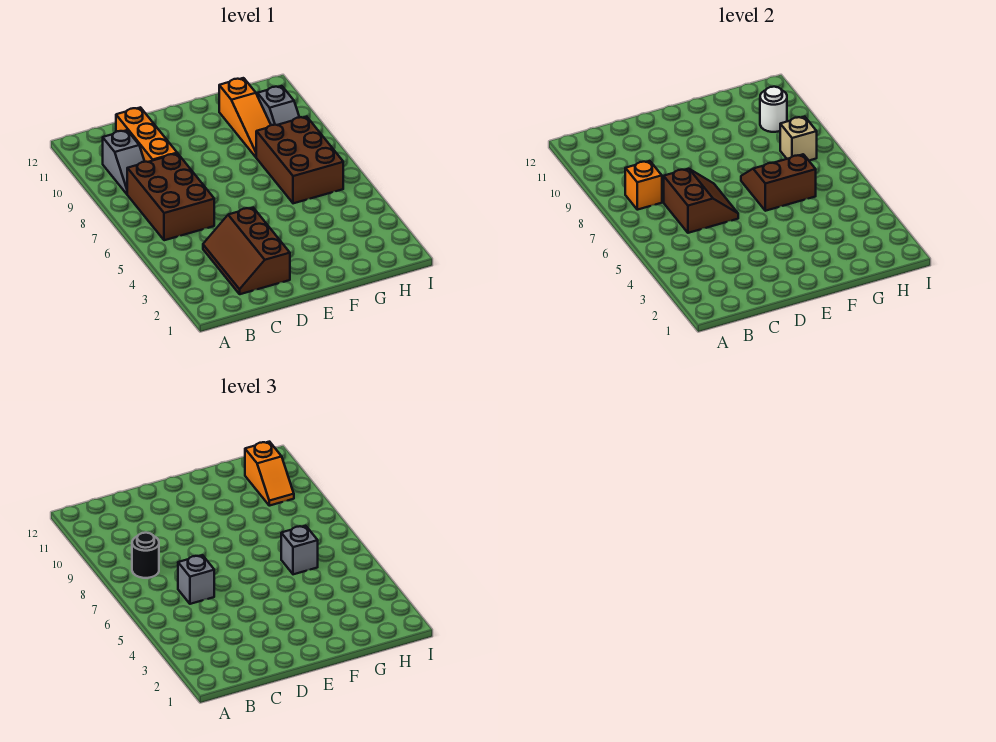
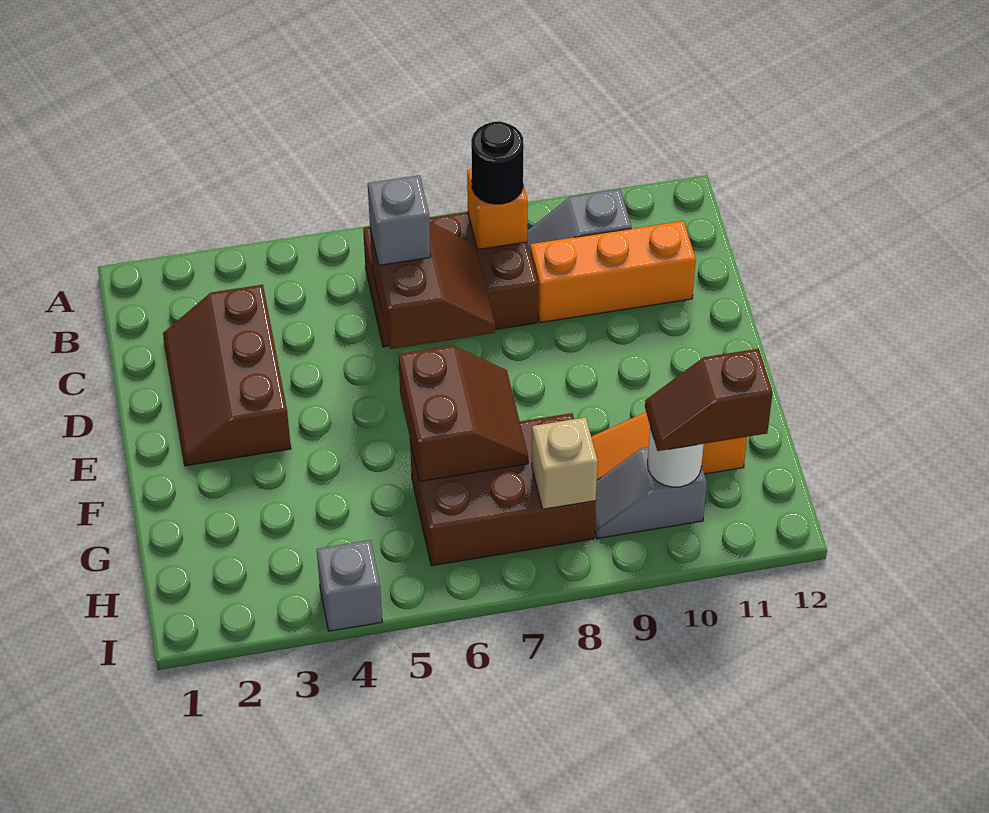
brown 2x3 slope [203,208,290,294] -> brown 2x3 slope turned to [163,285,291,466]
brown 2x2 slope [664,169,738,233] -> brown 2x2 slope turned to [370,222,495,349]
grey 1x1 brick [281,526,318,574] -> grey 1x1 brick moved to [317,540,382,631]
orange 1x2 slope [245,442,294,506] -> brown 1x2 slope [645,349,773,451]

